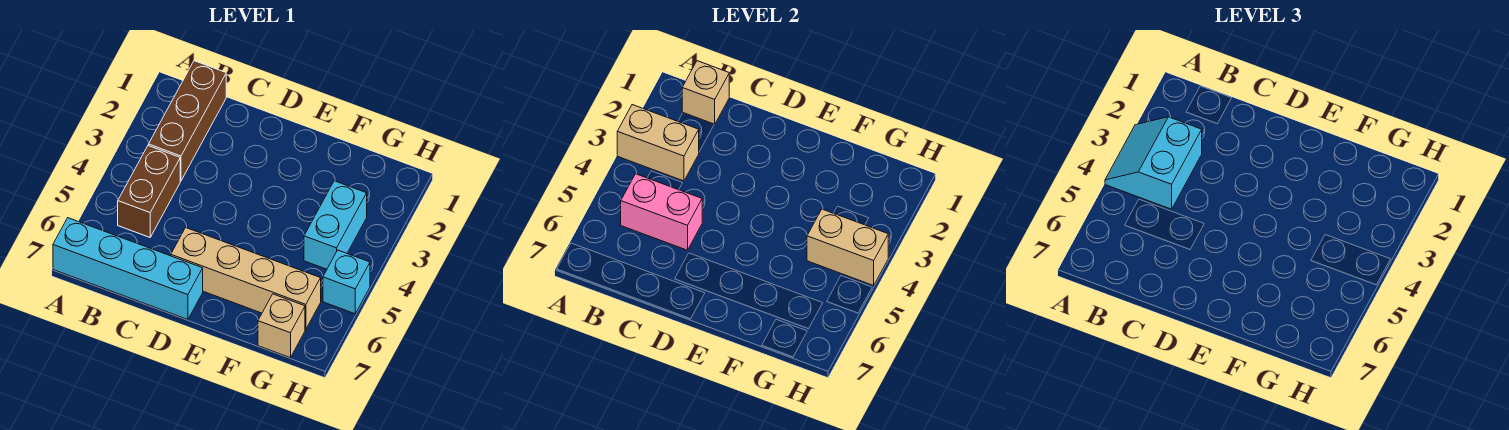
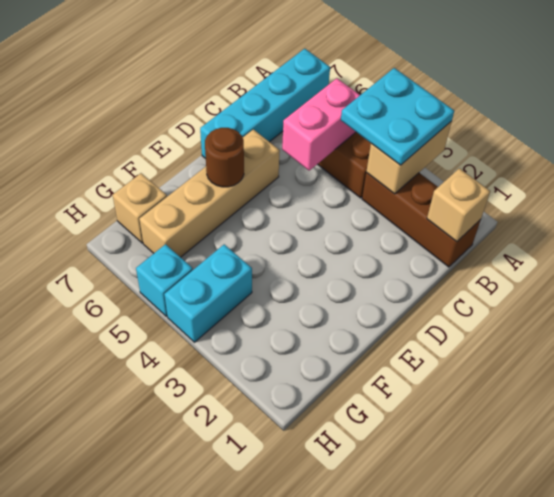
cyan 2x2 slope [1105,117,1202,209] -> cyan 2x2 plate [341,68,454,165]
none -> brown 1x1 round brick [205,128,244,187]
cyan 1x2 brick [304,181,367,269] -> cyan 1x2 brick turned to [164,244,252,342]
tan 1x2 brick [807,209,888,285] -> none

